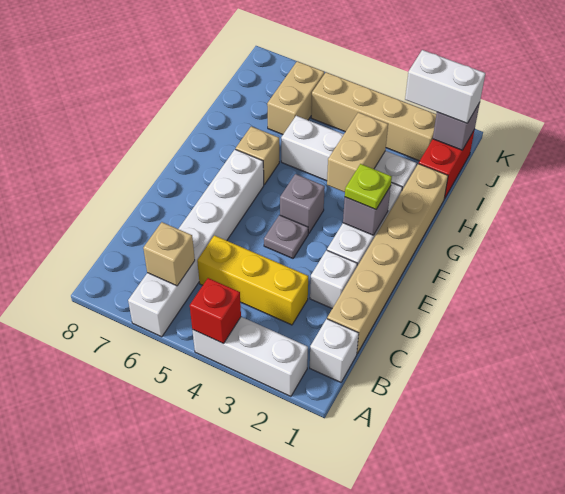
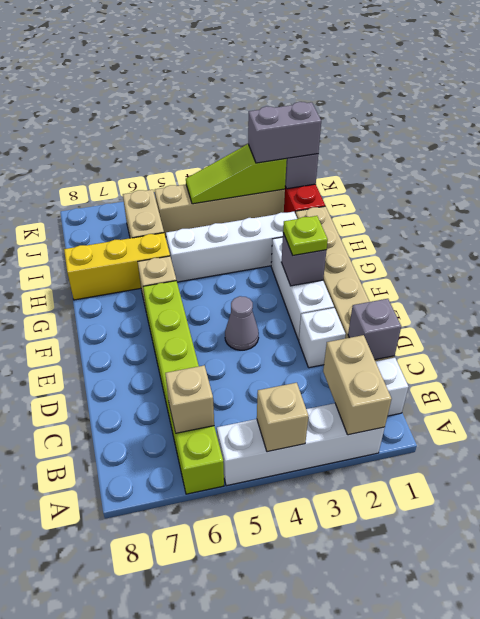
white 1x3 brick [192,317,308,396] -> white 1x4 brick [217,403,385,486]
red 1x1 brick [190,278,241,344] -> tan 1x1 brick [257,383,308,452]
white 1x6 brick [128,149,264,337] -> lime 1x6 brick [143,281,224,494]
yellow 1x3 brick [197,235,308,325] -> yellow 1x3 brick moved to [64,233,170,300]
grey 1x1 plate [264,215,308,258] -> grey 1x1 cone [225,296,259,350]
grey 1x1 brick [280,174,325,234] -> grey 1x1 brick moved to [348,299,401,360]
tan 1x2 brick [327,112,388,192] -> tan 1x2 brick moved to [323,335,391,435]
white 1x2 brick [405,50,485,123] -> grey 1x2 brick [248,102,321,163]
none -> lime 1x3 slope [186,144,287,204]

